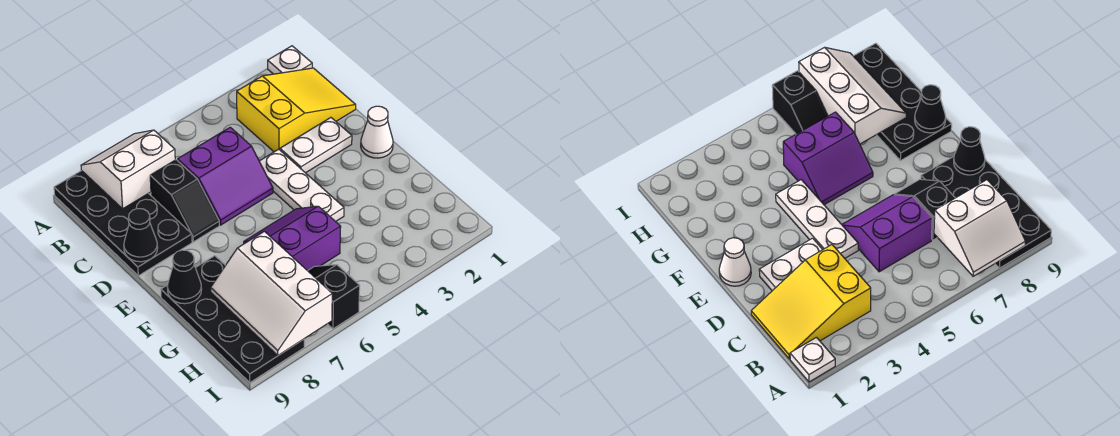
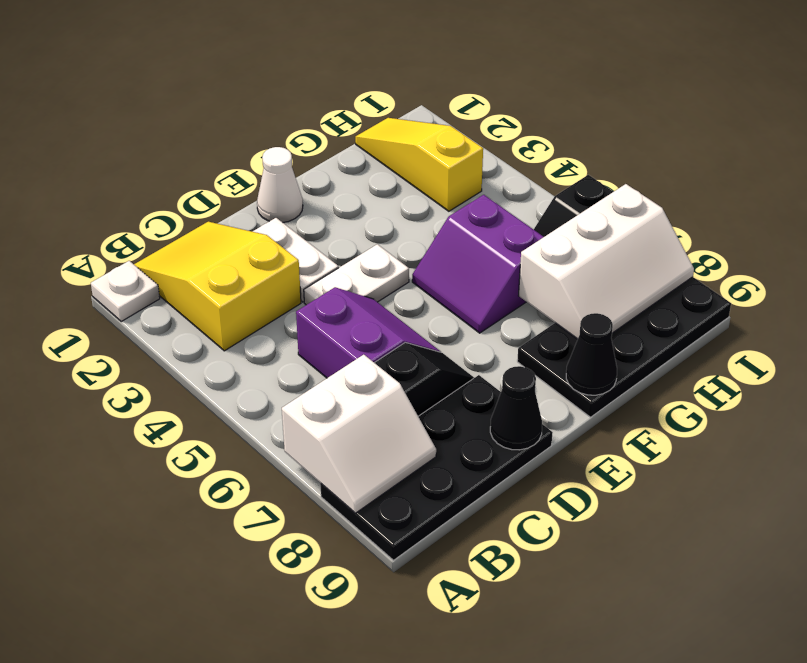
white 2x2 slope [81,130,175,209] -> white 2x2 slope turned to [282,355,436,513]
white 1x3 plate [259,149,344,222] -> white 1x2 plate [304,244,409,305]
none -> yellow 1x3 slope [355,118,483,211]

